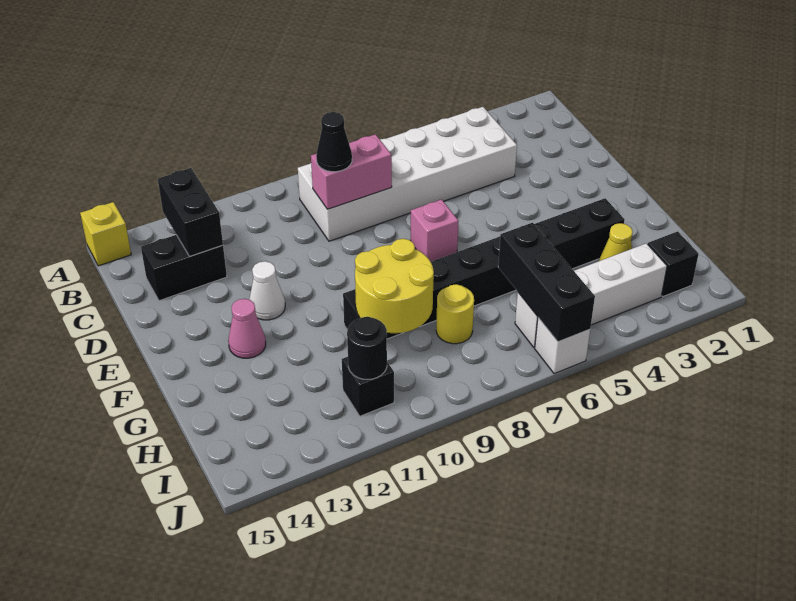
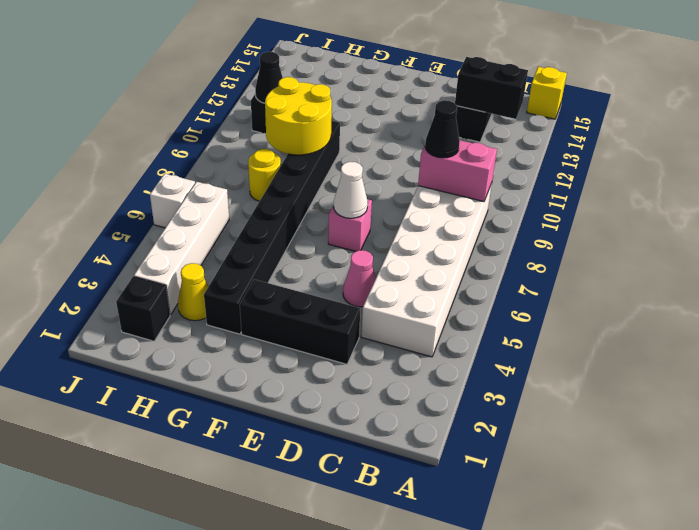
pink 1x2 brick [311,134,392,209] -> pink 1x2 brick turned to [418,140,497,202]
white 1x1 cone [249,261,285,320] -> white 1x1 cone moved to [334,162,368,218]
pink 1x1 cone [228,299,266,358] -> pink 1x1 cone moved to [343,250,375,307]
black 1x3 brick [498,223,595,342] -> black 1x3 brick moved to [240,279,360,364]
black 1x1 round brick [347,317,387,379] -> black 1x1 cone [255,52,283,103]

